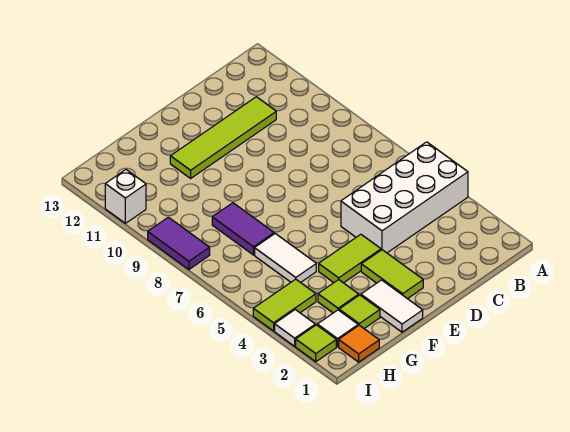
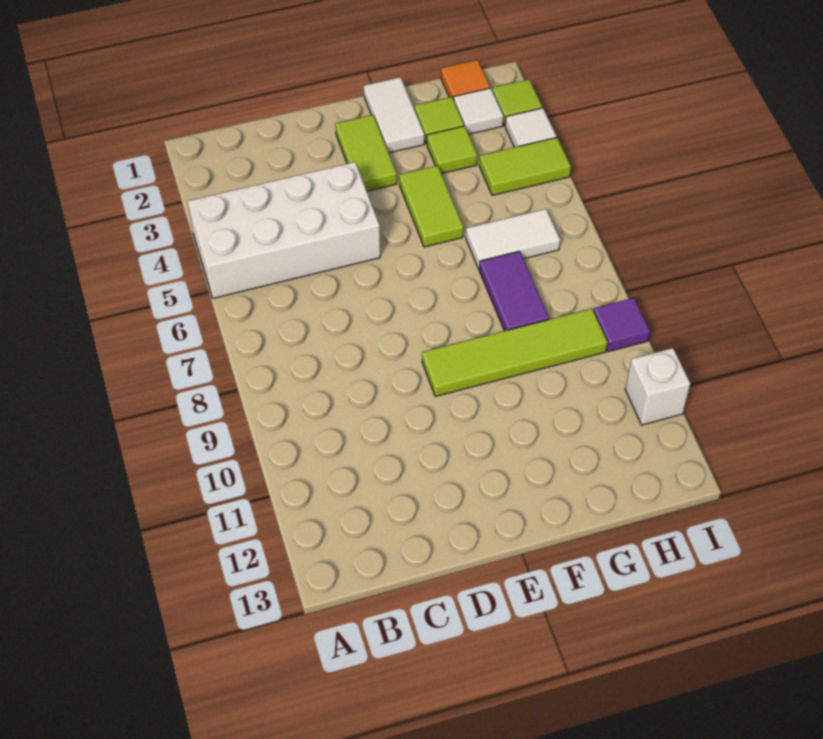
lime 1x4 tile [170,97,276,178] -> lime 1x4 tile moved to [422,309,607,397]
lime 1x2 tile [319,234,381,283] -> lime 1x2 tile turned to [399,166,464,247]
white 1x2 tile [255,234,316,282] -> white 1x2 tile turned to [466,209,560,270]
purple 1x2 tile [148,217,210,269] -> purple 1x1 tile [594,298,650,352]

